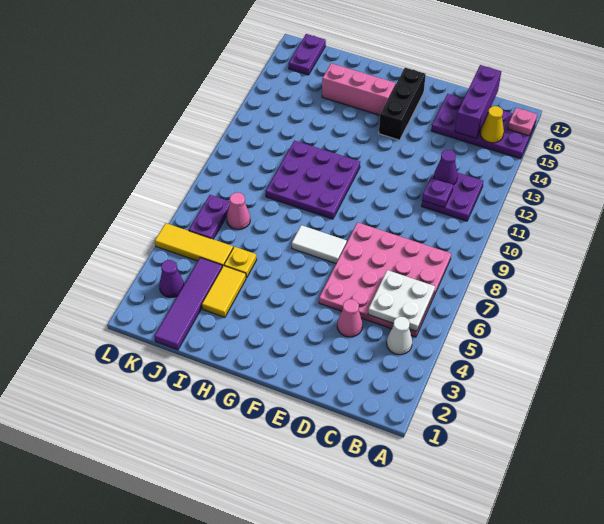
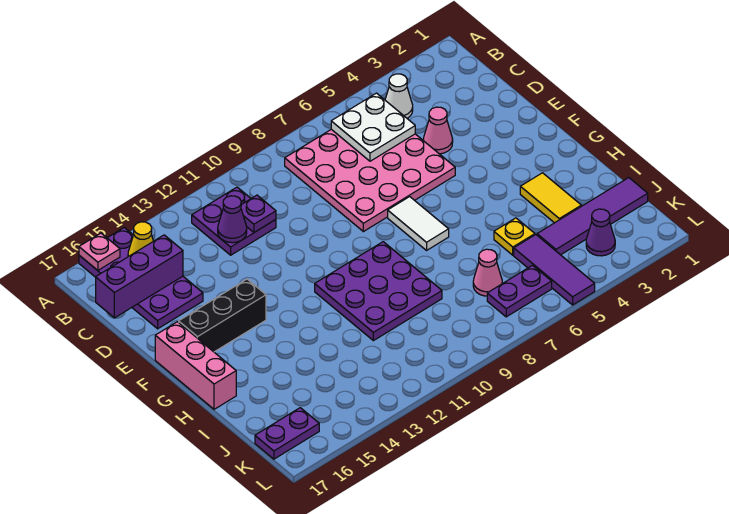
pink 1x3 brick [322,63,395,115] -> pink 1x3 brick moved to [155,322,236,409]
yellow 1x2 tile [202,266,246,317] -> yellow 1x2 tile turned to [520,173,581,223]
yellow 1x3 tile [155,223,233,267] -> purple 1x3 tile [514,235,595,305]

